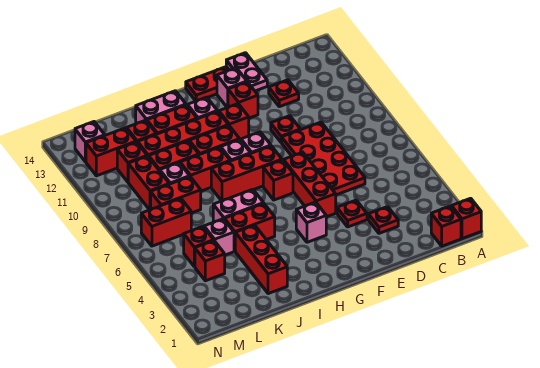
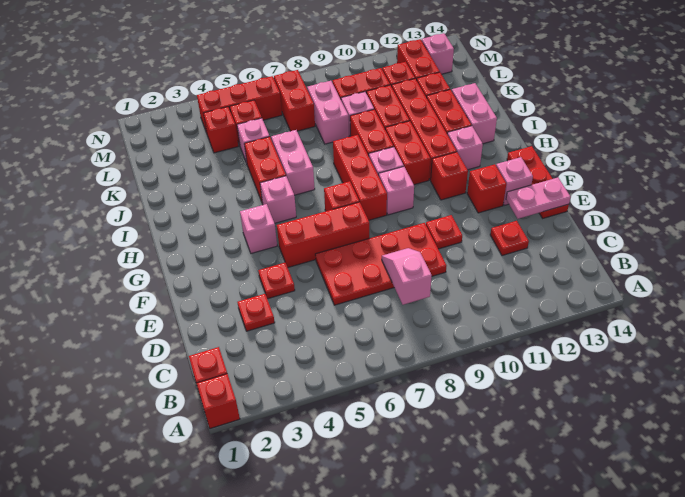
none -> pink 1x2 slope [382,248,432,305]
none -> pink 1x1 brick [260,176,296,223]
red 1x3 brick [235,225,287,294] -> red 1x3 brick moved to [197,76,282,133]
red 1x2 brick [151,177,201,213] -> pink 1x2 brick [307,81,349,144]

